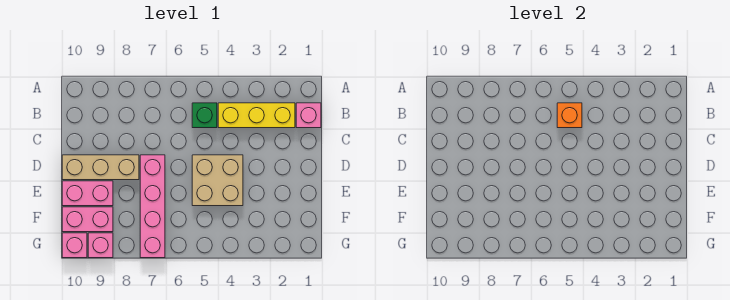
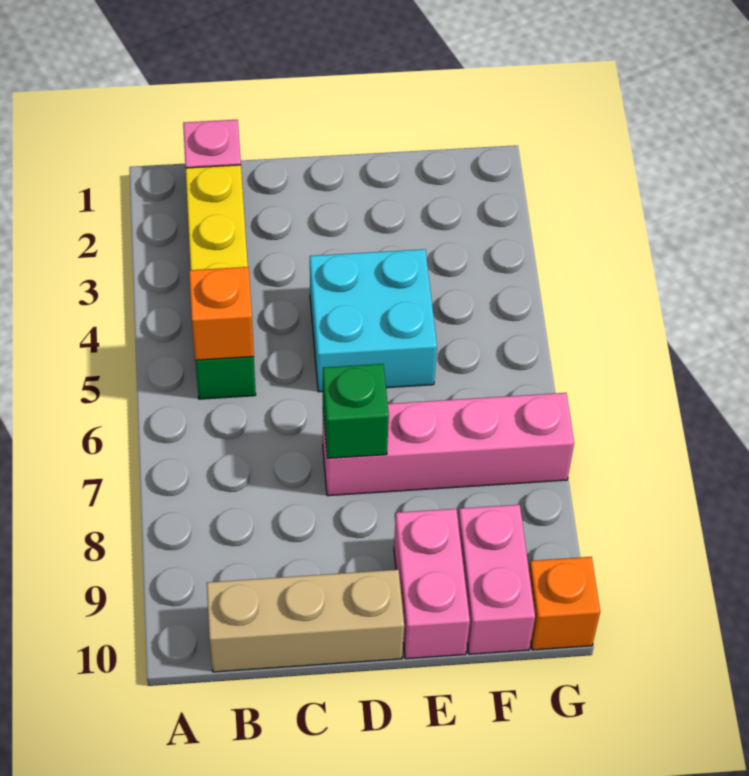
tan 2x2 brick [192,155,243,206] -> cyan 2x2 brick [310,249,437,392]
none -> green 1x1 brick [323,364,389,458]
tan 1x3 brick [62,155,139,180] -> tan 1x3 brick turned to [207,570,404,672]
pink 1x1 brick [88,233,113,258] -> none
pink 1x1 brick [62,233,87,258] -> orange 1x1 brick [529,557,600,650]

